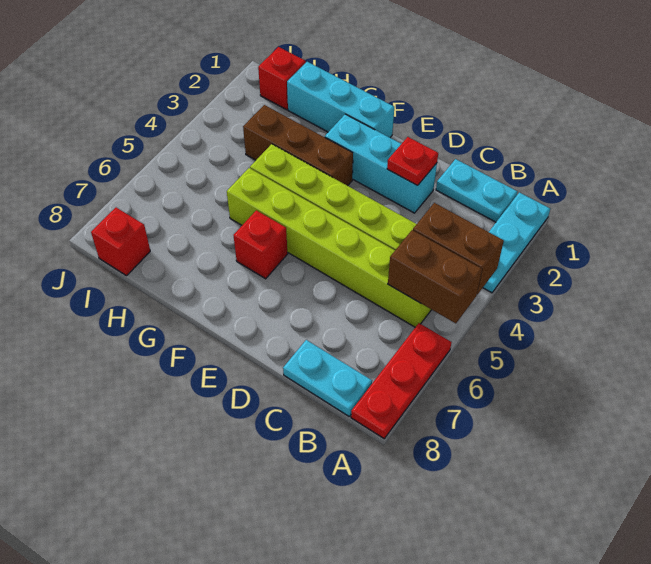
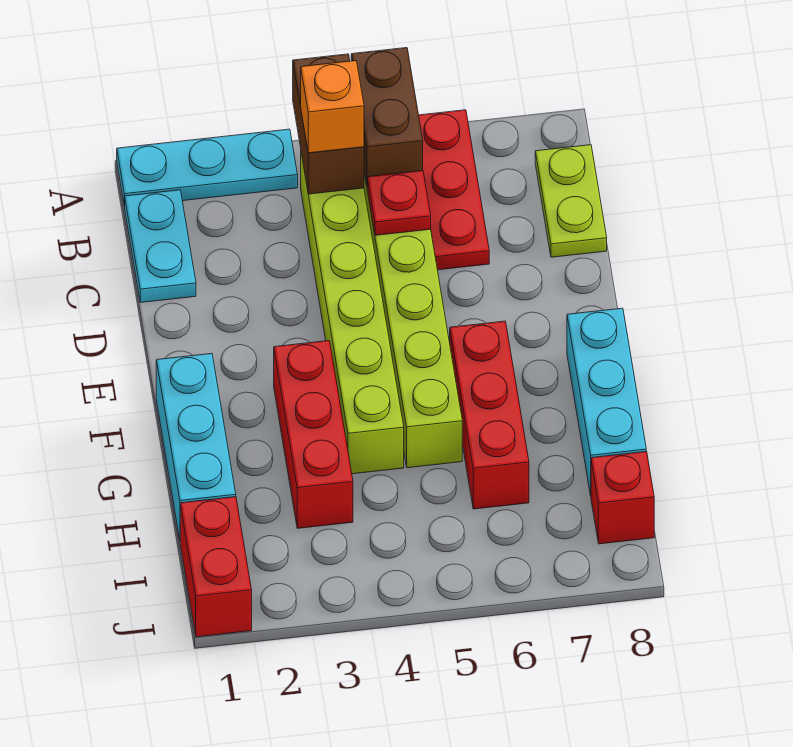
red 1x3 plate [351,323,451,439] -> red 1x3 plate turned to [419,110,489,270]
none -> orange 1x1 brick [301,61,364,153]
cyan 1x2 plate [283,340,372,416] -> lime 1x2 plate [535,145,607,257]
cyan 1x3 brick [325,114,437,213] -> cyan 1x3 brick moved to [567,308,646,496]
red 1x1 plate [387,137,438,185] -> red 1x1 plate moved to [367,171,431,235]
brown 1x3 brick [243,105,353,186] -> red 1x3 brick [274,341,353,528]
red 1x1 brick [233,210,288,279] -> red 1x3 brick [450,321,529,509]
red 1x1 brick [258,47,306,110] -> red 1x2 brick [180,497,252,637]

